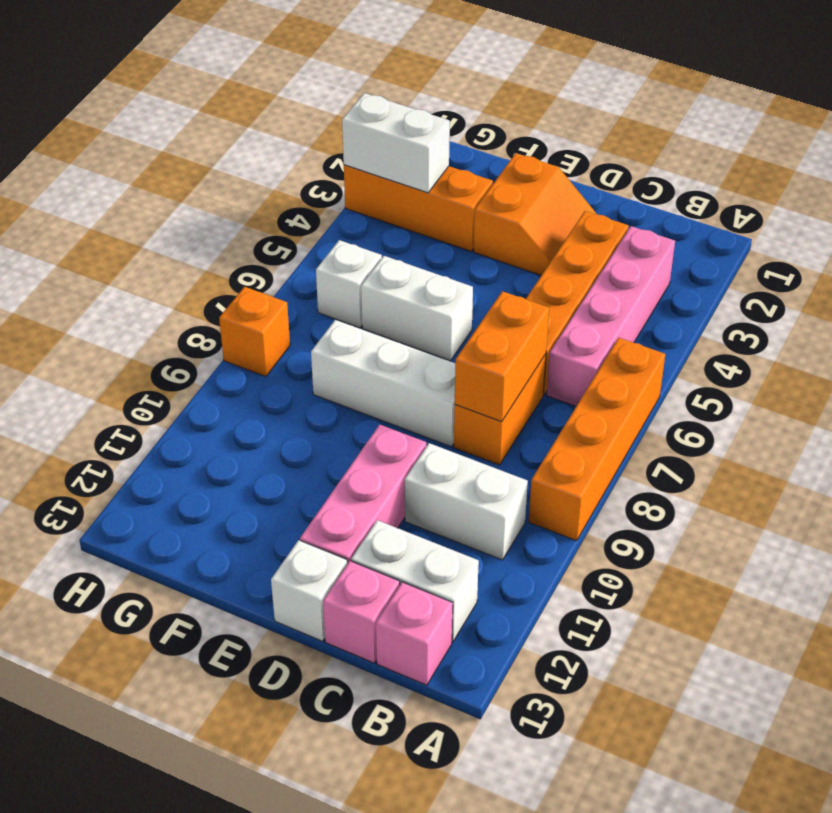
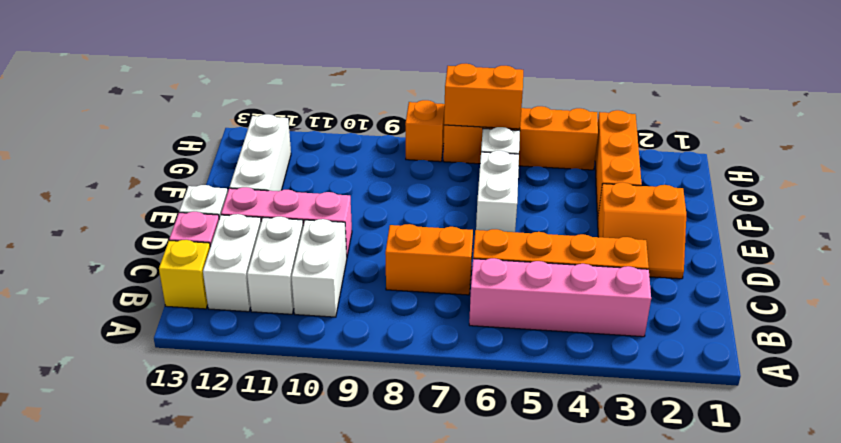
orange 1x4 brick [529,338,665,541] -> orange 1x4 brick moved to [443,106,598,170]
pink 1x1 brick [376,582,453,685] -> yellow 1x1 brick [159,240,210,309]
orange 1x2 brick [455,291,549,422] -> orange 1x2 brick moved to [444,64,523,129]
white 1x3 brick [311,320,455,447] -> white 1x3 brick moved to [229,114,291,191]
white 1x2 brick [342,93,450,193] -> white 1x2 brick moved to [247,217,303,314]

